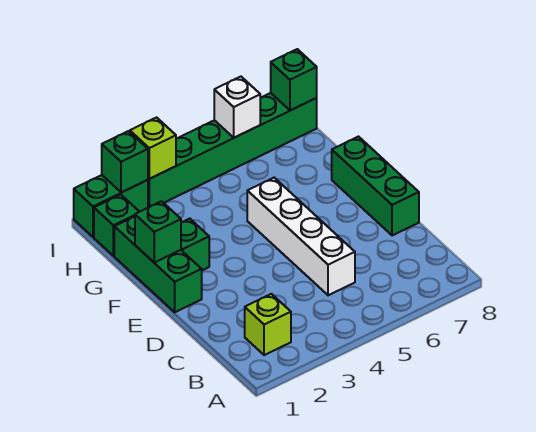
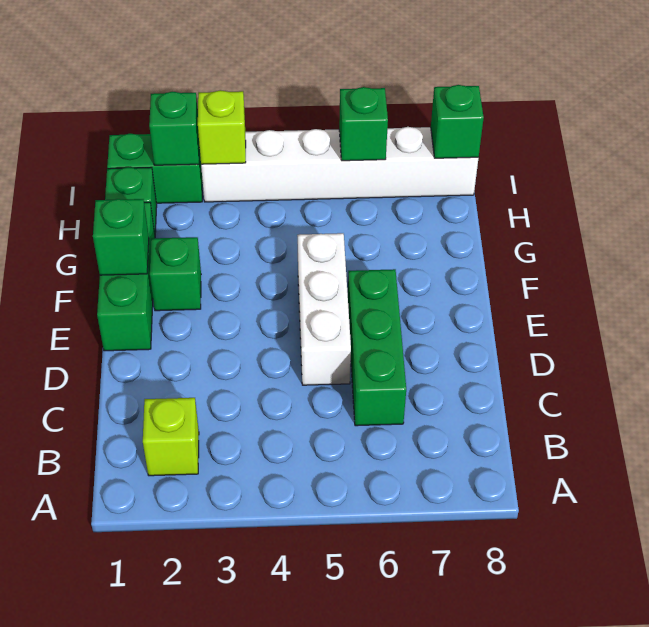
white 1x4 brick [247,178,355,295] -> white 1x3 brick [297,233,351,385]
green 1x3 brick [332,137,419,236] -> green 1x3 brick moved to [348,269,406,426]
green 1x6 brick [148,93,317,207] -> white 1x6 brick [201,127,478,202]
white 1x1 brick [214,77,260,138] -> green 1x1 brick [339,87,388,161]

